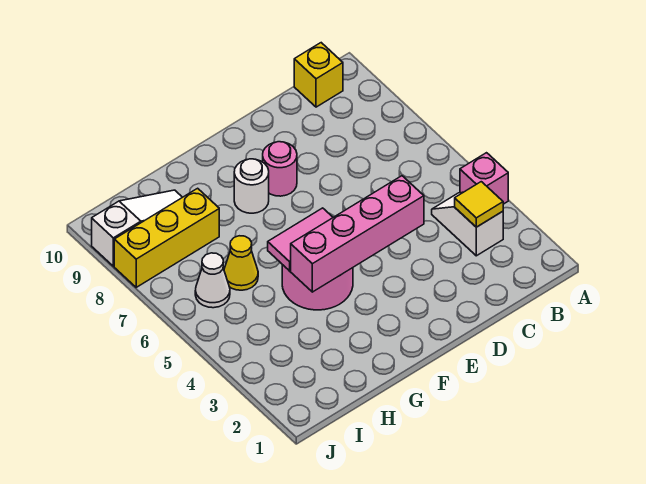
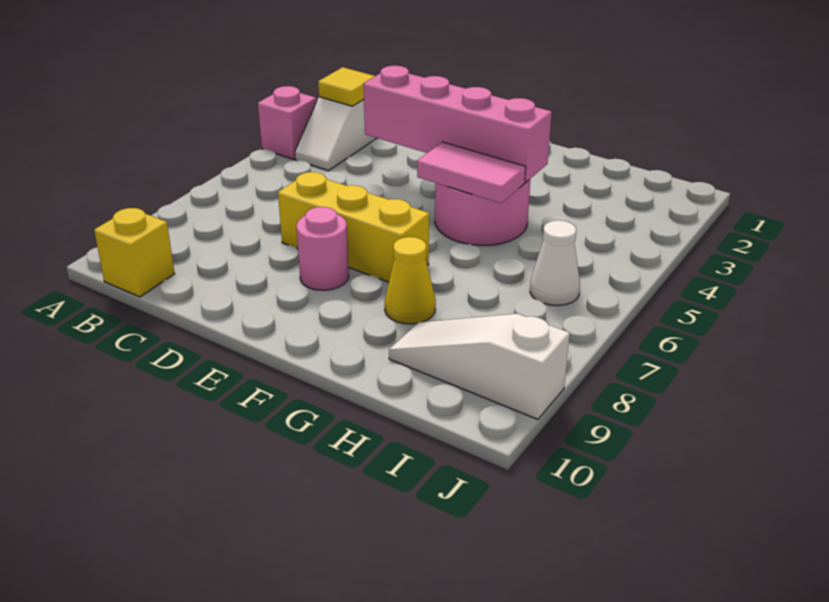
white 1x1 round brick [234,159,269,213] -> none
yellow 1x1 cone [224,236,258,290] -> yellow 1x1 cone moved to [385,237,436,324]
yellow 1x3 brick [114,188,219,287] -> yellow 1x3 brick moved to [278,172,429,282]

